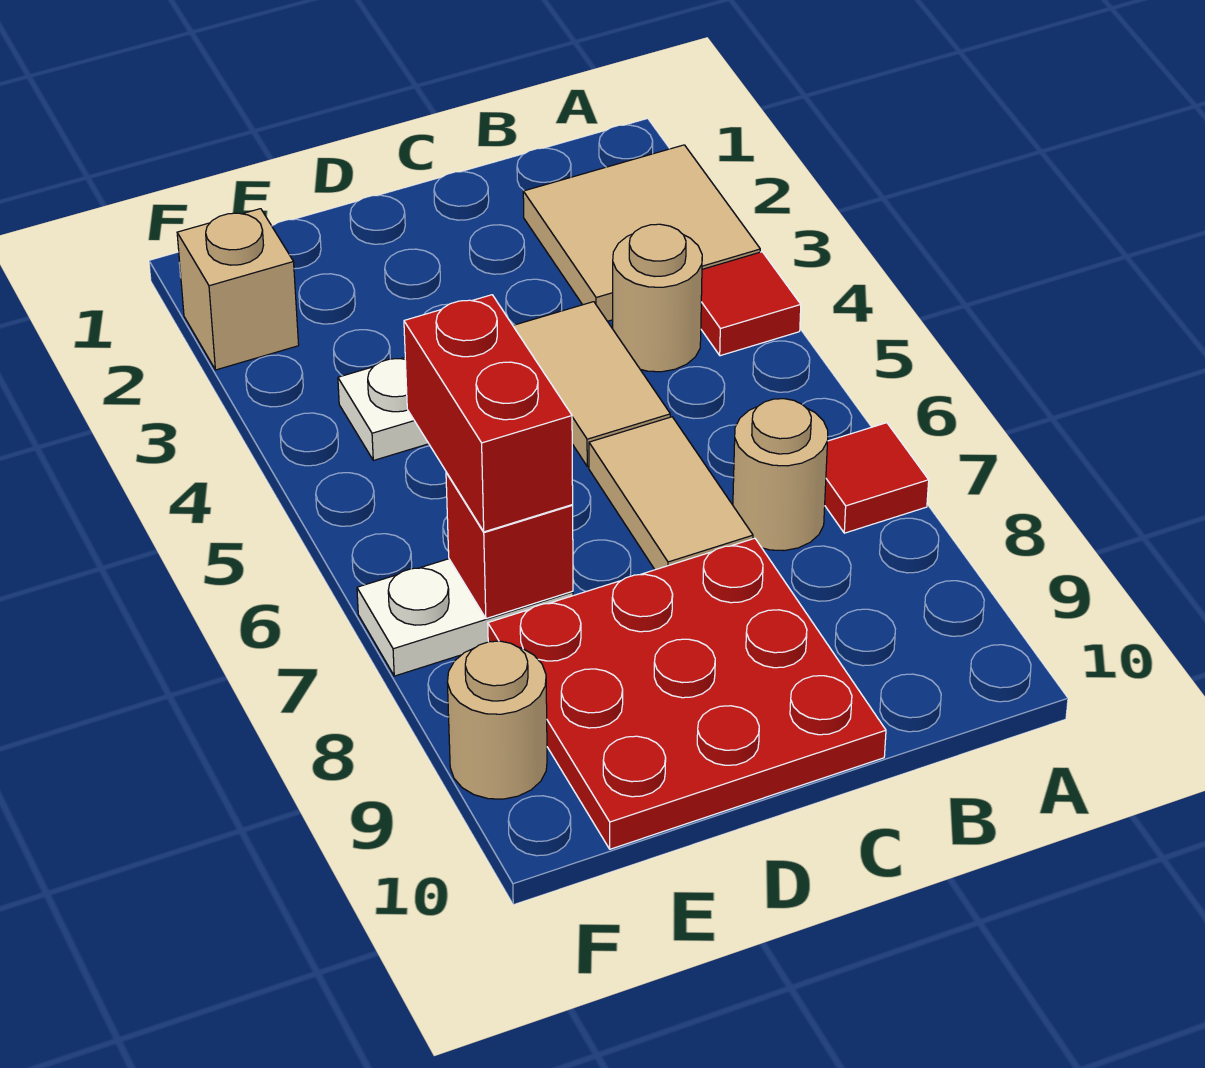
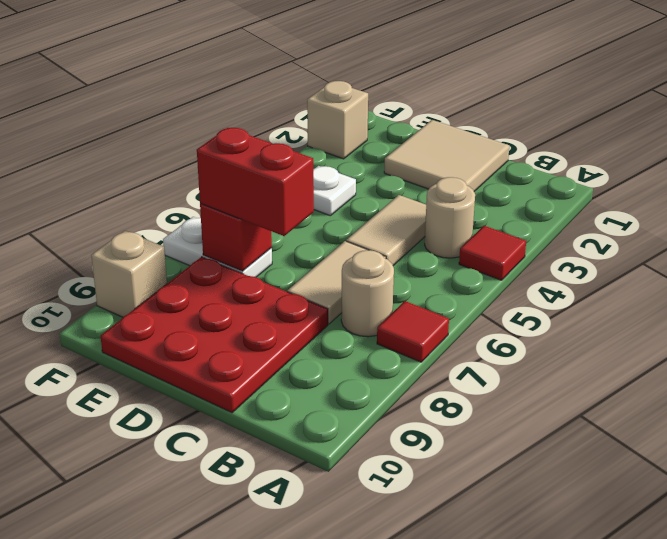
tan 2x2 tile [523,145,760,321] -> tan 2x2 tile moved to [384,120,509,191]
red 1x2 brick [404,295,573,532] -> red 1x2 brick turned to [197,128,314,236]
tan 1x1 round brick [447,641,547,799] -> tan 1x1 brick [91,231,167,317]

